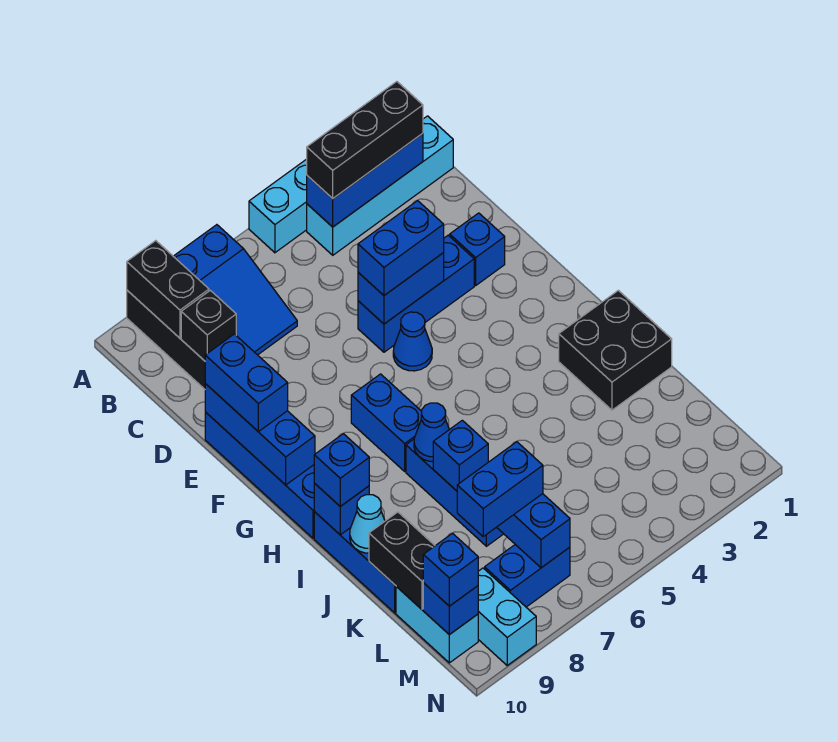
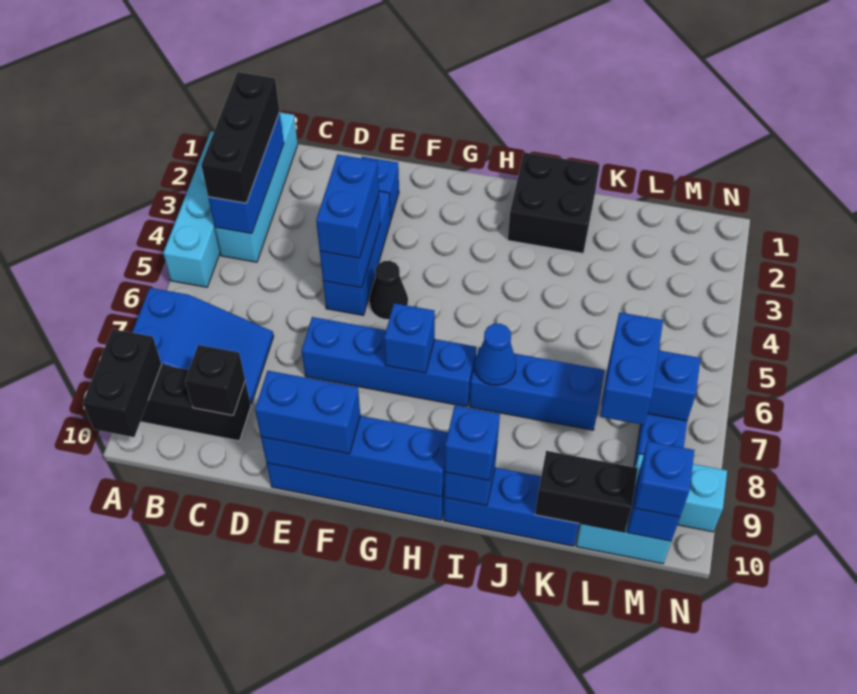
black 1x2 brick [127,241,209,338] -> black 1x2 brick turned to [83,329,162,437]
blue 1x3 brick [205,384,315,485] -> blue 1x4 brick [261,416,448,497]
blue 1x1 cone [393,312,432,371] -> black 1x1 cone [369,261,408,320]
blue 1x2 brick [351,374,422,471] -> blue 1x4 brick [302,317,477,407]
blue 1x1 brick [433,420,488,491] -> blue 1x1 brick moved to [384,303,435,373]
cyan 1x1 cone [350,495,385,553] -> none

